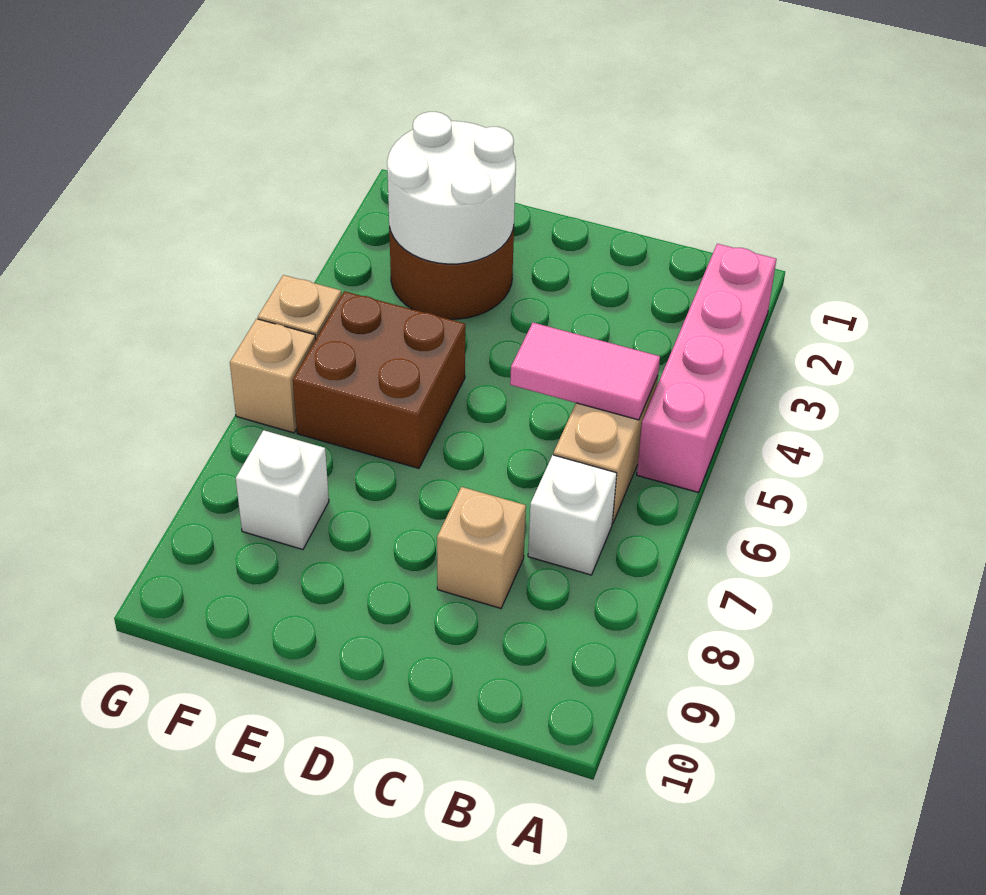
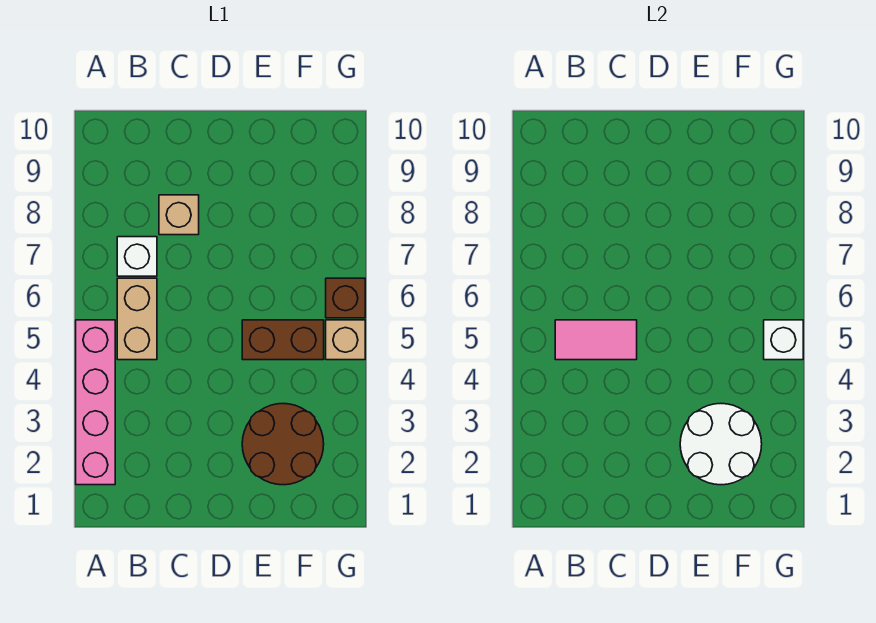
brown 2x2 brick [293,291,465,468] -> brown 1x2 brick [242,320,324,360]
white 1x1 brick [236,430,329,550] -> white 1x1 brick moved to [764,320,803,360]
tan 1x1 brick [230,319,316,433] -> brown 1x1 brick [326,278,365,318]

